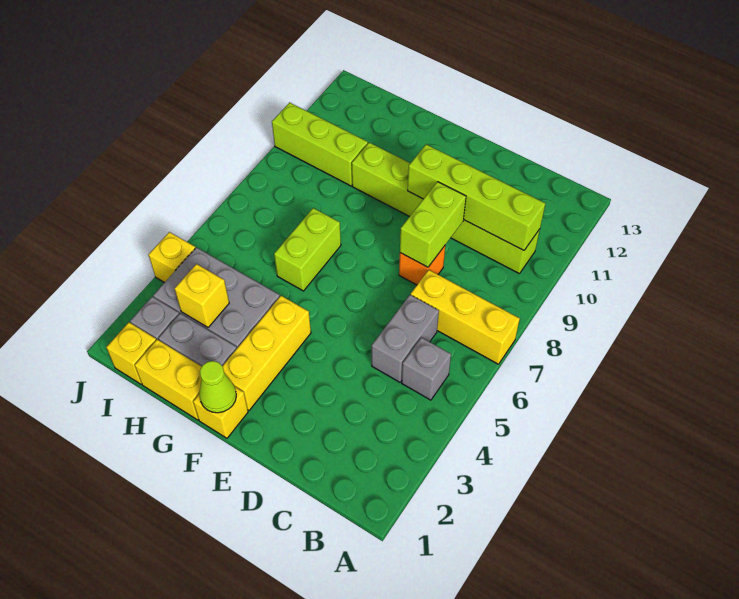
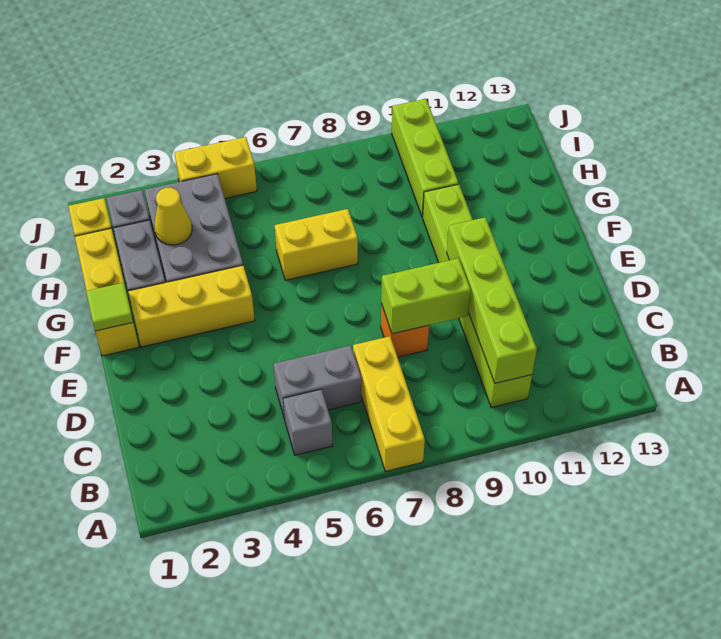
lime 1x1 cone [199,361,236,413] -> lime 1x1 tile [86,283,133,331]
lime 1x2 brick [274,208,341,291] -> yellow 1x2 brick [275,209,358,280]
yellow 1x1 brick [175,264,229,328] -> yellow 1x1 cone [154,188,192,245]
yellow 1x1 brick [149,232,195,283] -> yellow 1x2 brick [174,137,257,198]

